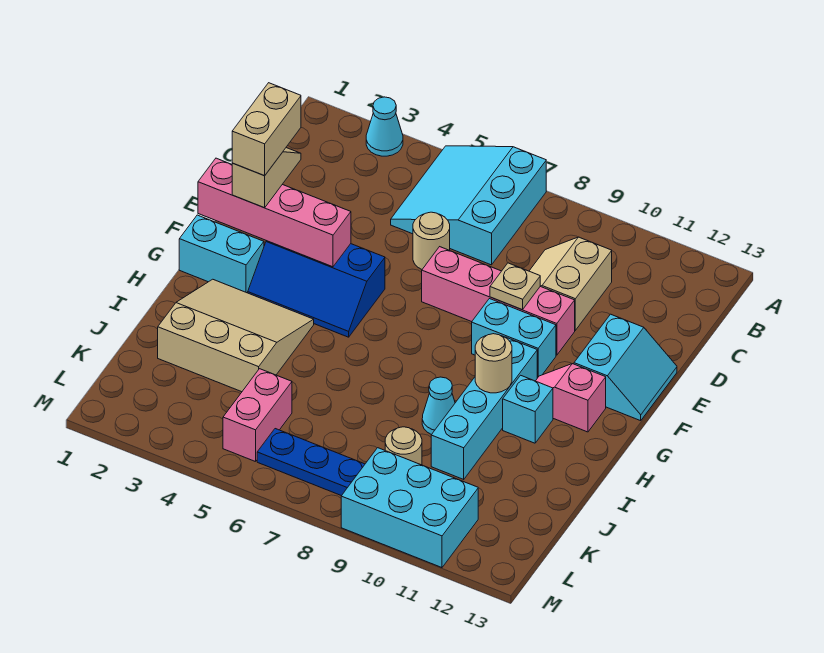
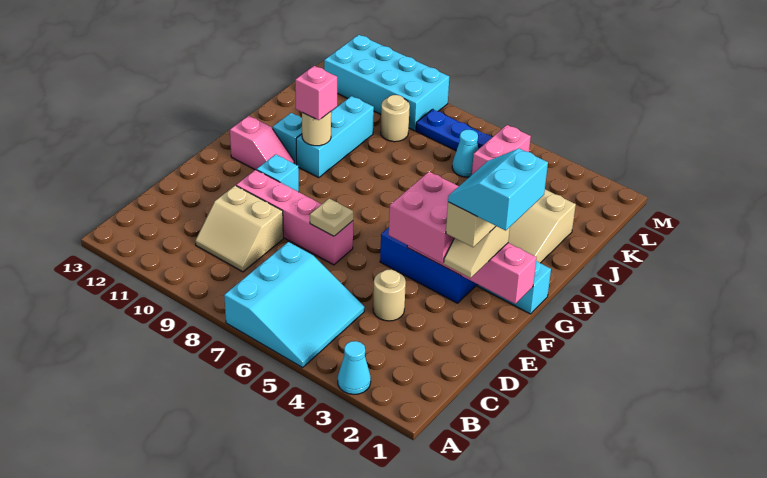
tan 2x2 slope [530,237,612,330] -> tan 2x2 slope turned to [195,186,283,272]
tan 1x1 round brick [413,212,450,269] -> tan 1x1 round brick moved to [373,270,406,321]
none -> pink 2x2 brick [389,172,459,263]
tan 1x1 plate [490,263,540,310] -> tan 1x1 plate moved to [310,199,353,236]
cyan 2x2 slope [574,314,677,421] -> cyan 2x2 slope moved to [448,149,548,230]
cyan 1x2 brick [472,299,556,378] -> cyan 1x1 brick [257,154,299,192]
cyan 1x4 brick [431,337,537,479] -> cyan 1x3 brick [296,96,374,178]
none -> pink 1x1 brick [295,66,337,120]
cyan 1x1 cone [422,377,455,435] -> cyan 1x1 cone moved to [452,130,478,177]
cyan 2x3 brick [341,448,478,568] -> cyan 2x4 brick [324,35,449,131]

